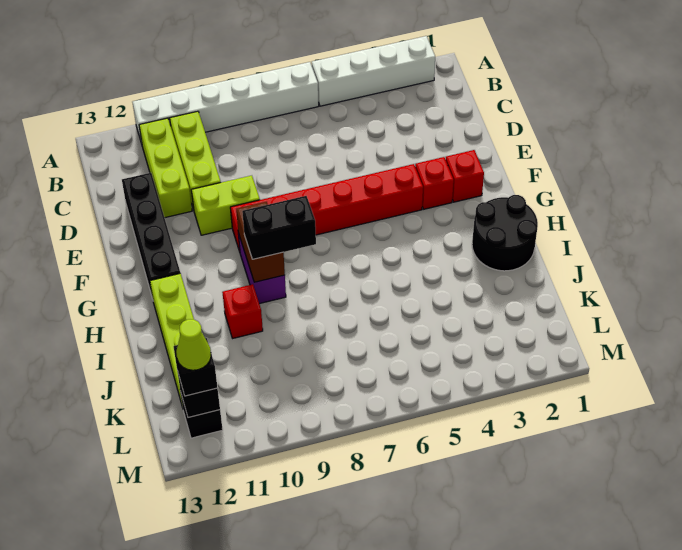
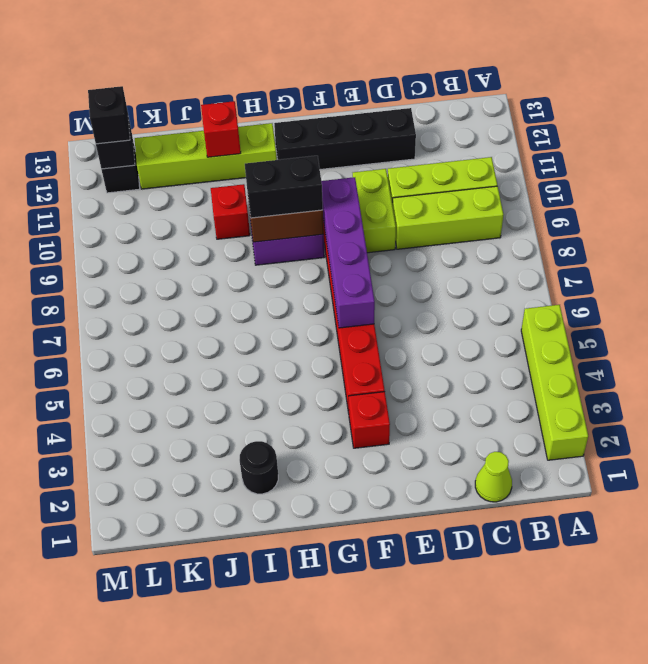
white 1x4 brick [312,36,435,106] -> lime 1x4 brick [521,305,588,460]
white 1x6 brick [133,62,319,144] -> none
lime 1x3 brick [139,118,192,218] -> lime 1x3 brick moved to [393,186,503,249]
red 1x1 brick [446,150,484,202] -> red 1x1 brick moved to [201,101,241,157]
none -> purple 1x4 brick [321,177,375,328]
black 2x2 round brick [472,195,538,271] -> black 1x1 round brick [240,441,278,494]
black 1x2 brick [242,196,316,259] -> black 1x2 brick turned to [245,156,323,218]
lime 1x1 cone [176,319,211,370] -> lime 1x1 cone moved to [475,452,512,502]

